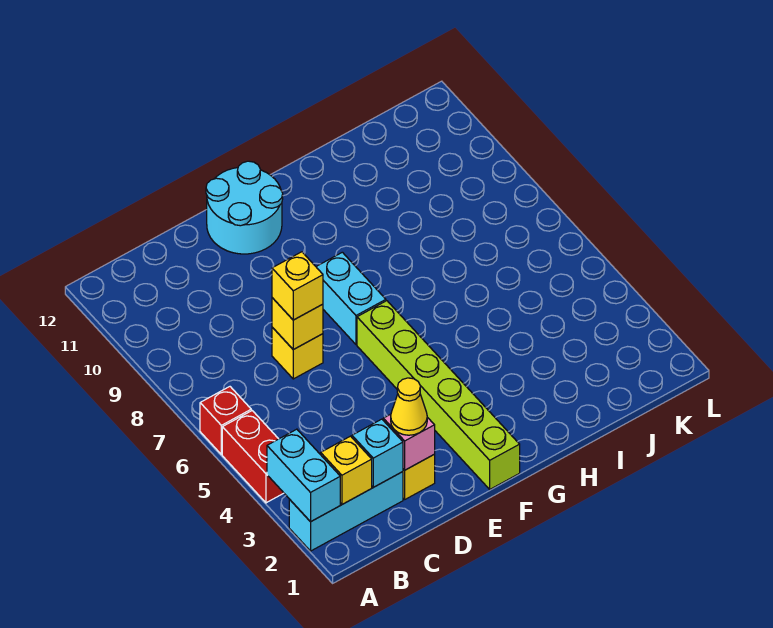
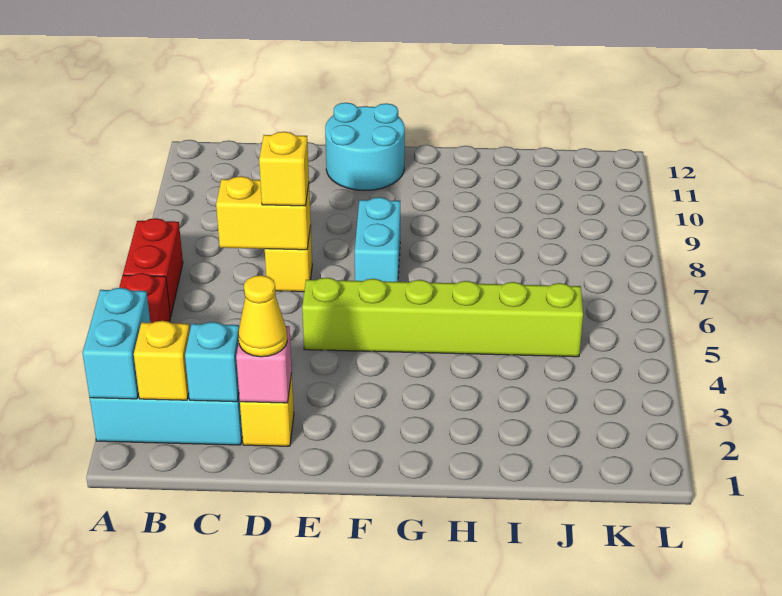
red 1x1 brick [200,387,251,454] -> red 1x2 brick [123,218,183,317]
yellow 1x1 brick [272,298,323,350] -> yellow 1x2 brick [216,176,311,250]
lime 1x6 brick [357,301,520,489] -> lime 1x6 brick turned to [302,278,583,357]

